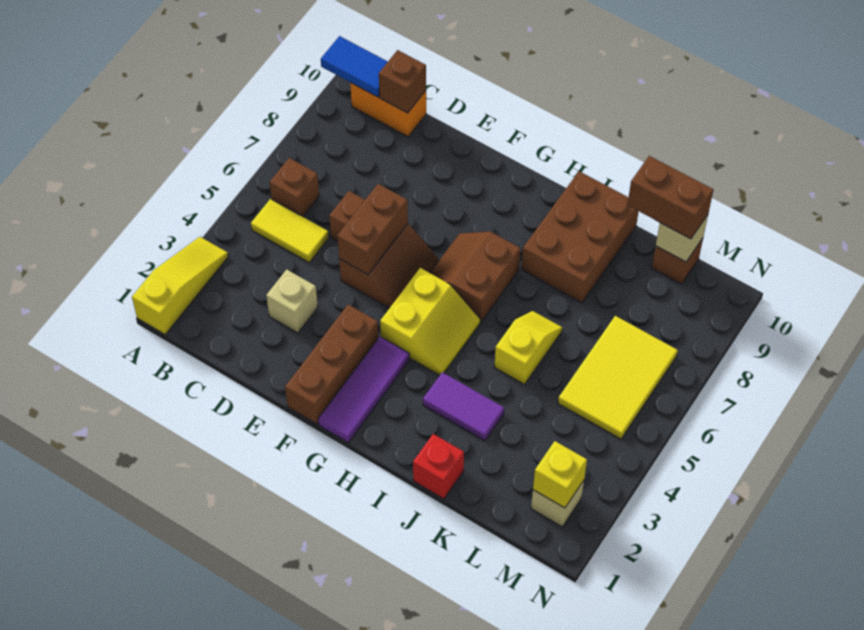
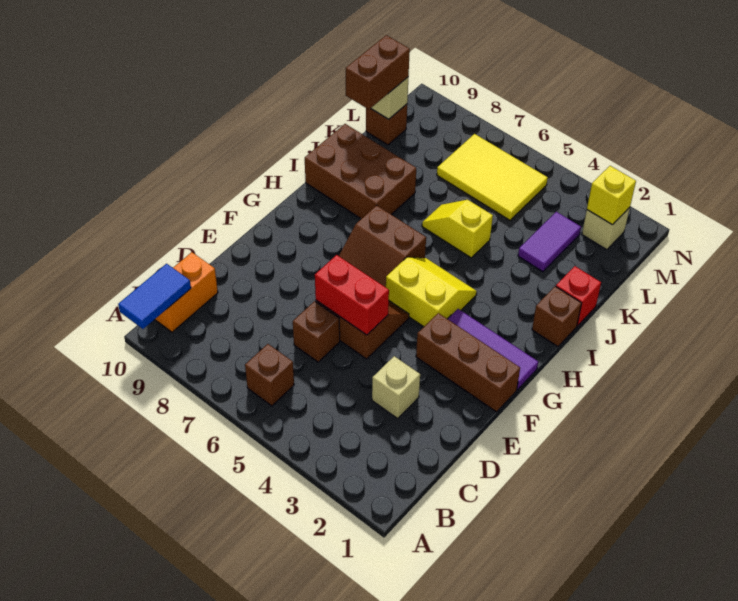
yellow 1x3 slope [132,237,228,335] -> none
yellow 1x2 tile [251,199,329,263] -> none
brown 1x1 brick [379,50,426,113] -> brown 1x1 brick moved to [532,286,582,347]
brown 1x2 brick [337,184,408,275] -> red 1x2 brick [315,255,389,335]
purple 1x2 tile [423,372,504,441] -> purple 1x2 tile moved to [518,212,581,272]

